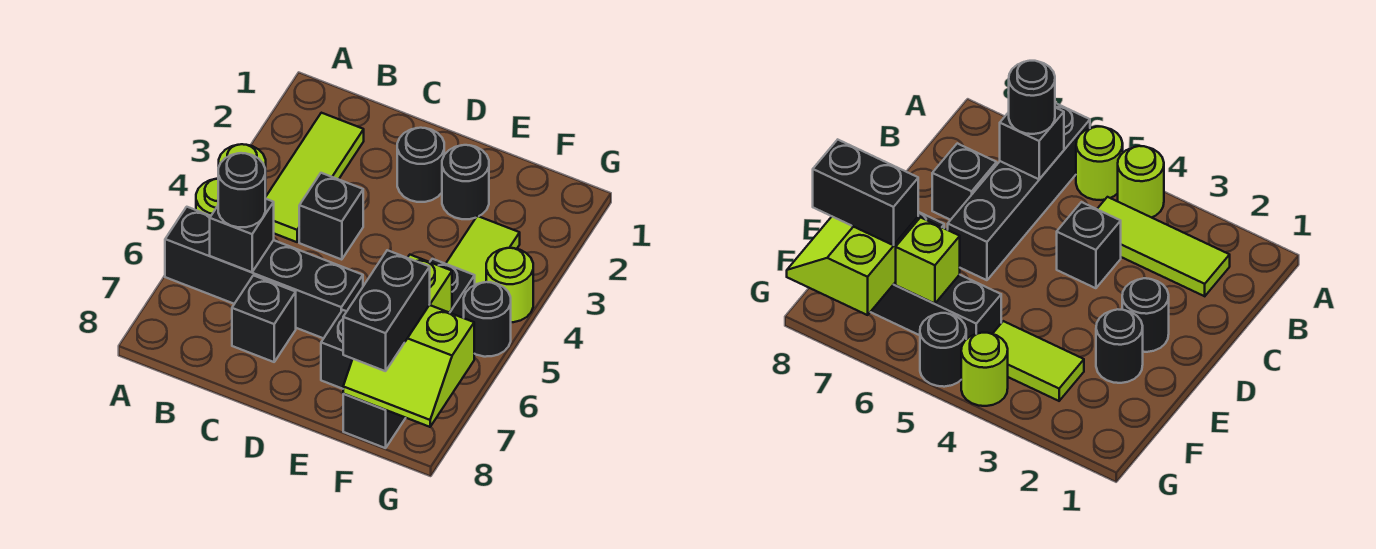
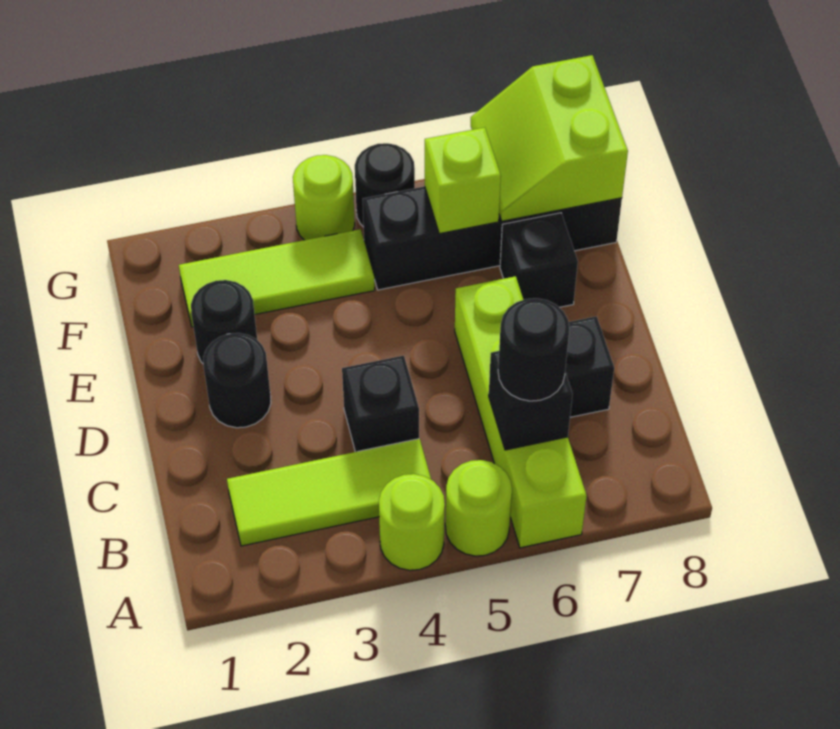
black 1x4 brick [165,207,363,338] -> lime 1x4 brick [455,276,587,548]
lime 1x2 tile [446,216,520,285] -> lime 1x3 tile [179,229,375,327]
lime 2x2 slope [343,305,474,427] -> lime 2x2 slope turned to [471,55,628,221]
black 1x2 brick [343,250,430,371] -> none

